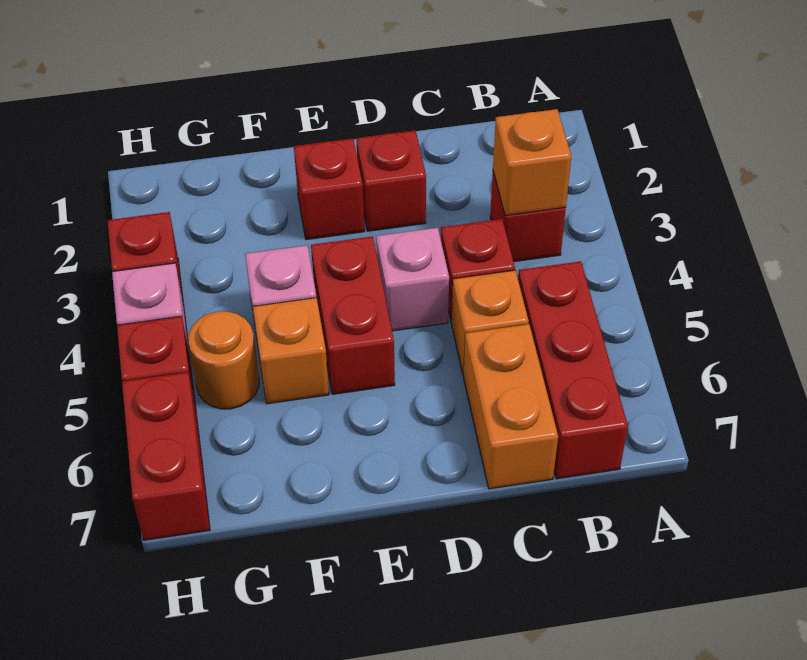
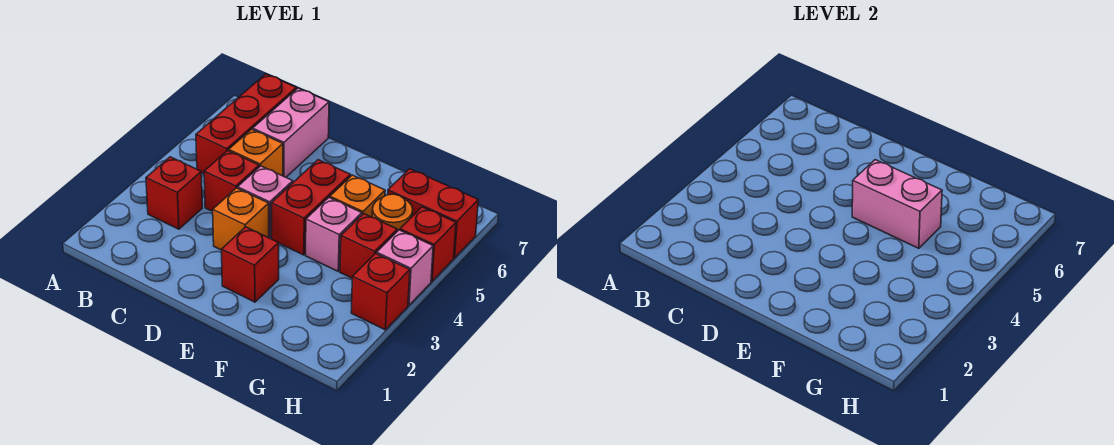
orange 1x1 brick [493,109,571,215] -> orange 1x1 brick moved to [213,188,269,250]
orange 1x2 brick [464,324,558,489] -> pink 1x2 brick [253,88,329,177]
red 1x1 brick [356,130,426,231] -> red 1x1 brick moved to [340,214,397,278]
none -> pink 1x2 brick [852,160,942,248]
red 1x2 brick [122,372,210,540] -> red 1x2 brick turned to [388,169,478,258]

